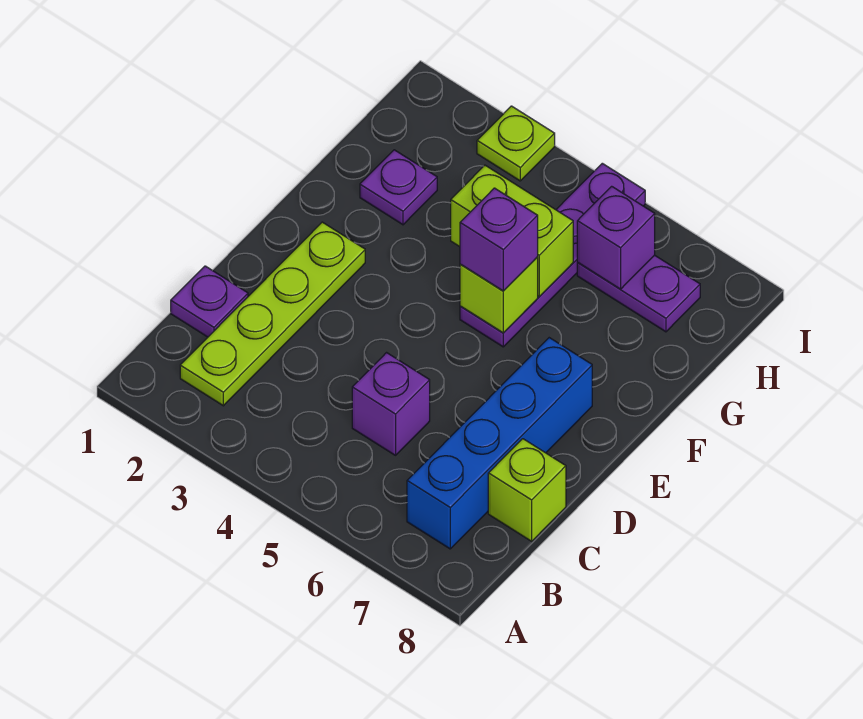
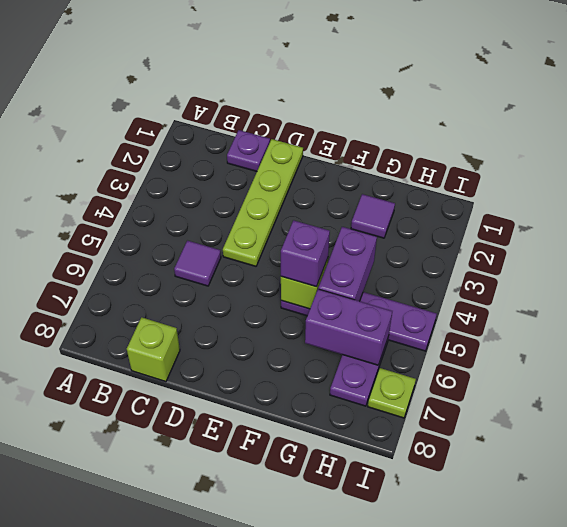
lime 1x4 plate [180,222,365,406] -> lime 1x4 plate turned to [223,139,303,266]
blue 1x4 brick [407,338,592,549] -> none
purple 1x1 brick [352,353,430,455] -> purple 1x1 tile [174,241,221,286]
purple 1x1 plate [360,150,437,225] -> purple 1x1 tile [351,194,395,238]
lime 1x2 brick [451,165,573,297] -> purple 1x2 brick [318,227,377,301]
purple 1x1 brick [577,186,655,289] -> purple 1x2 brick [305,289,392,365]
lime 1x1 plate [477,106,555,181] -> lime 1x1 plate moved to [368,368,416,418]

